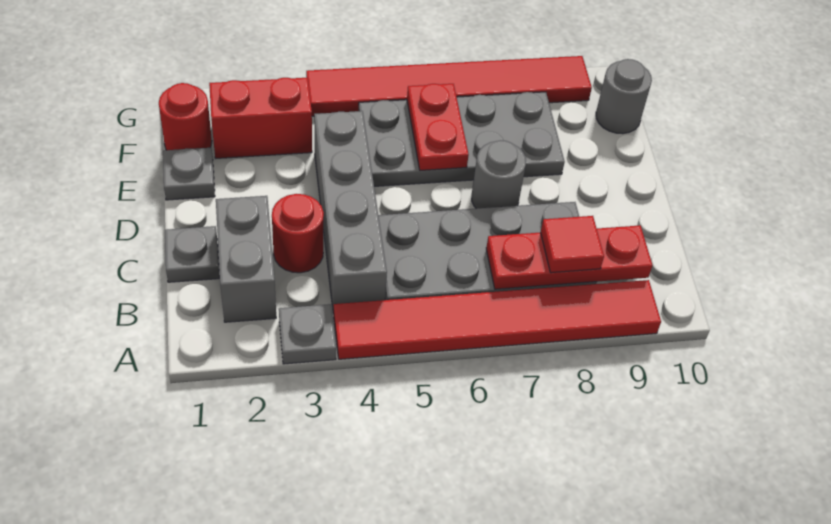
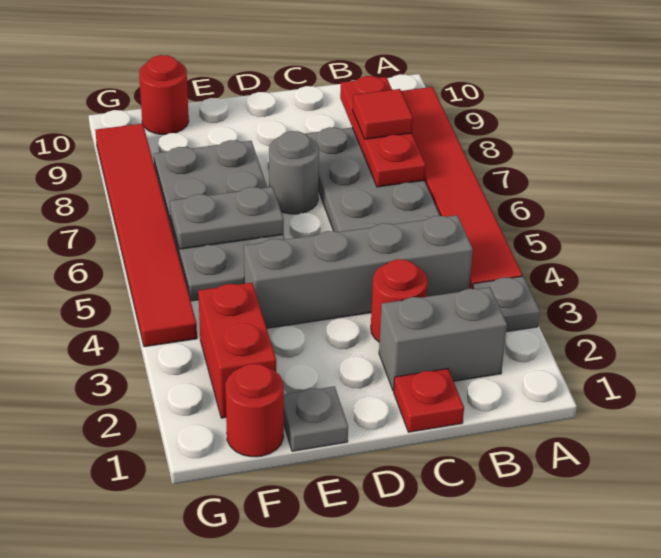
grey 1x1 plate [165,226,219,282] -> red 1x1 plate [394,369,464,432]
red 1x2 plate [407,84,469,170] -> grey 1x2 plate [170,187,284,249]
grey 1x1 round brick [596,59,652,134] -> red 1x1 round brick [139,55,189,135]

